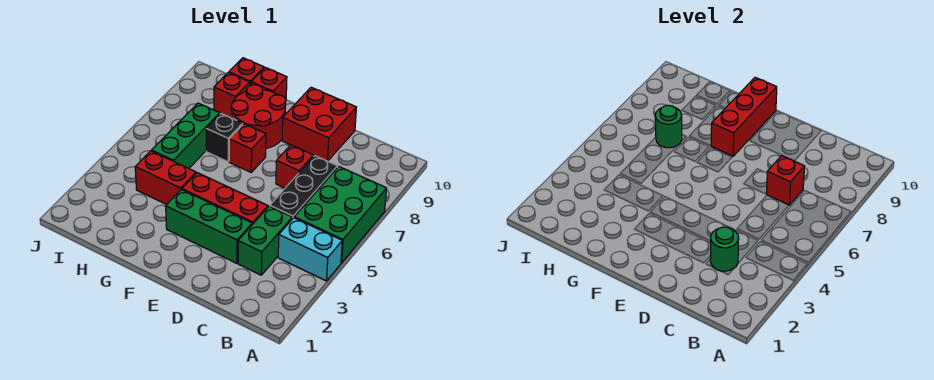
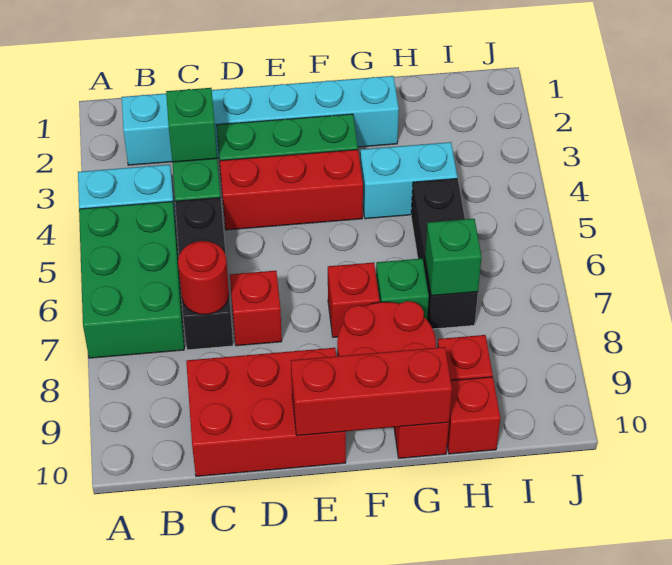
none -> cyan 1x6 brick [122,76,399,165]
green 1x1 round brick [710,227,739,271] -> green 1x1 brick [166,88,217,162]
red 1x1 brick [766,156,804,205] -> red 1x1 round brick [178,241,229,314]
red 2x2 brick [282,87,356,161] -> red 2x3 brick [186,348,346,476]
red 1x3 brick [711,77,777,156] -> red 1x3 brick turned to [291,347,452,436]
red 1x2 brick [135,151,196,205] -> cyan 1x2 brick [360,142,457,219]
black 1x1 brick [206,114,243,162] -> green 1x1 brick [376,258,429,319]
green 1x3 brick [152,103,220,168] -> black 1x3 brick [411,179,478,329]
green 1x1 round brick [655,106,682,148] -> green 1x1 brick [425,219,481,296]

